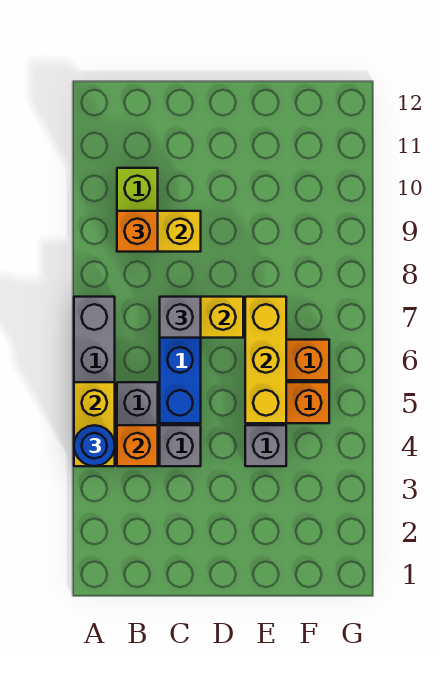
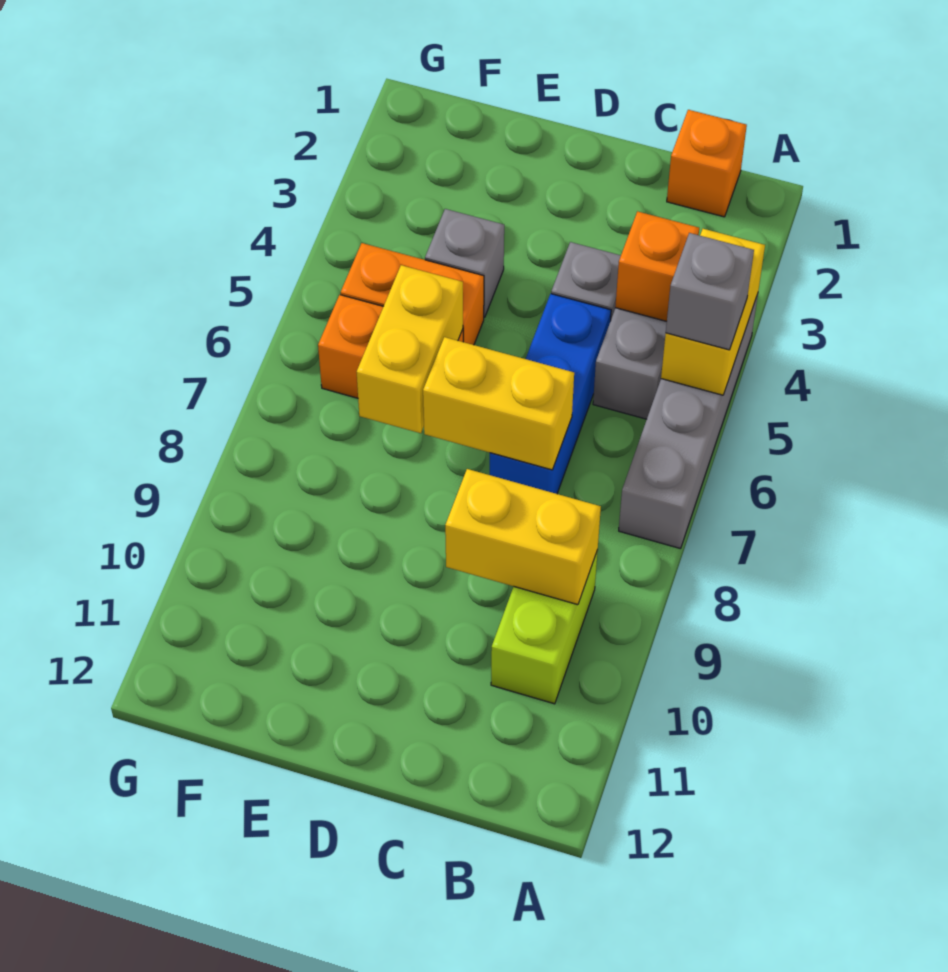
blue 1x1 round brick [74,425,115,466] -> none
orange 1x1 brick [117,211,158,252] -> orange 1x1 brick moved to [667,110,747,217]
grey 1x1 brick [160,297,201,338] -> grey 1x1 brick moved to [666,233,754,350]
yellow 1x3 brick [245,297,286,423] -> yellow 1x2 brick [357,265,463,433]

